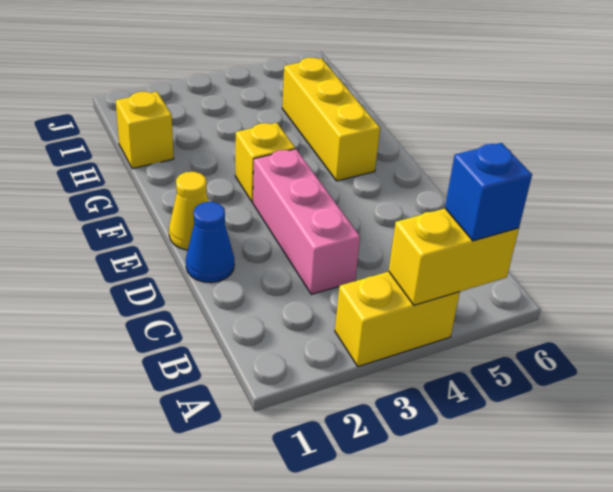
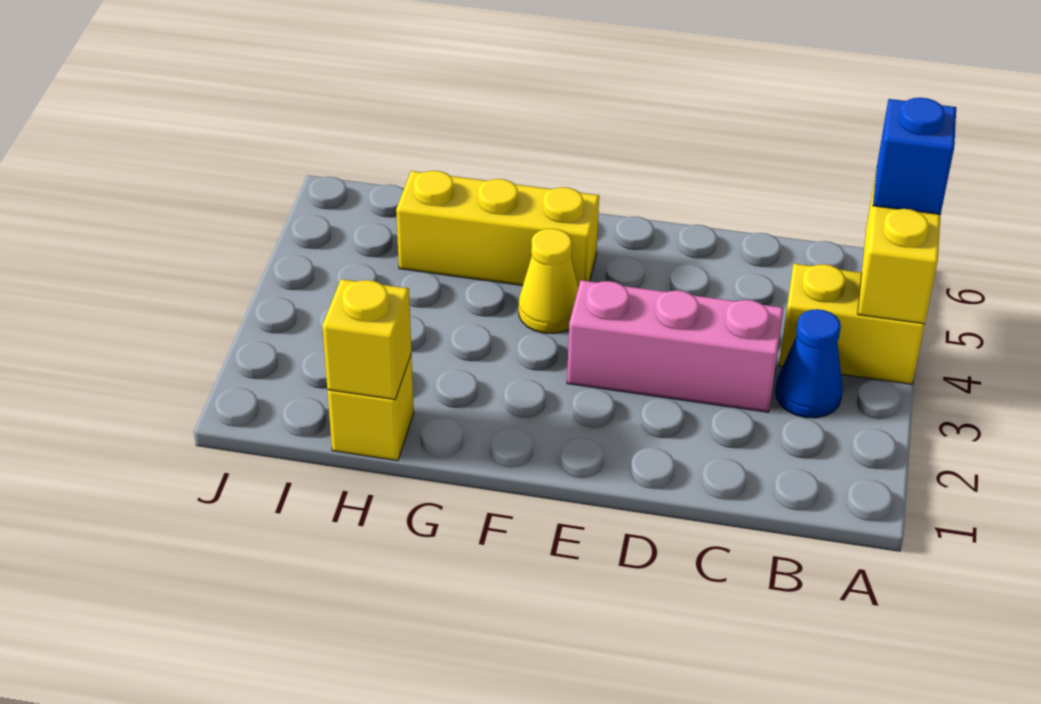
yellow 1x2 brick [335,272,460,367] -> yellow 1x2 brick turned to [779,264,925,384]
blue 1x1 cone [186,202,234,283] -> blue 1x1 cone moved to [776,309,843,418]
yellow 1x1 cone [169,172,209,250] -> yellow 1x1 cone moved to [519,229,578,334]
yellow 1x1 brick [235,123,295,202] -> yellow 1x1 brick moved to [322,279,411,399]

